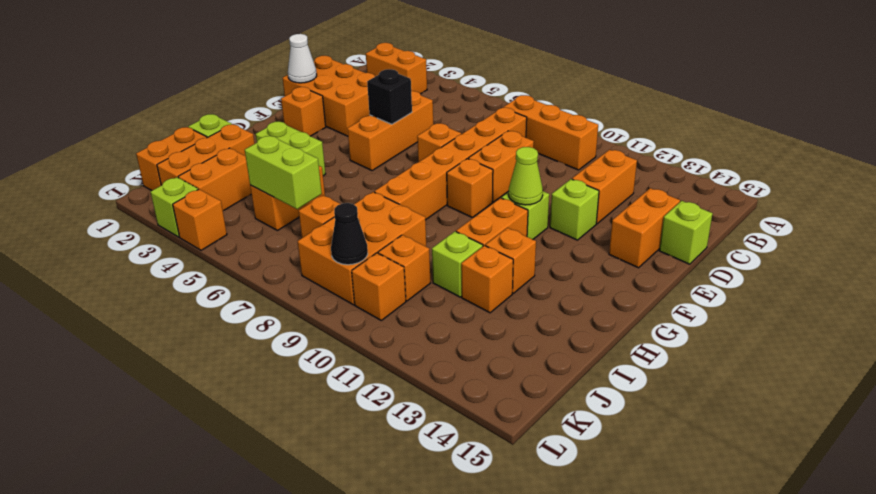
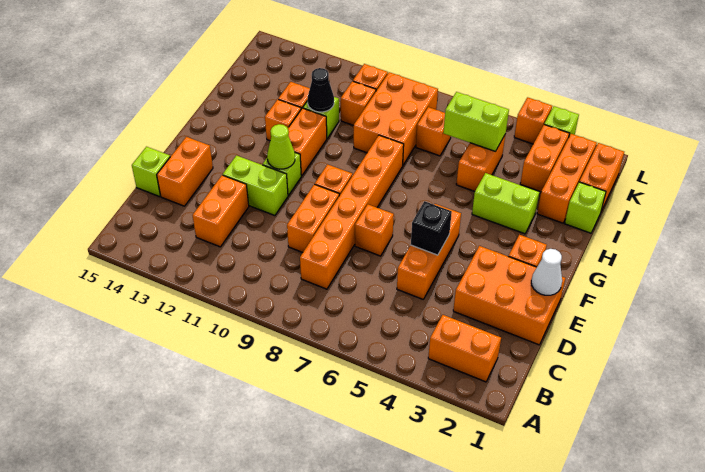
orange 1x3 brick [503,95,598,170] -> none
lime 1x1 brick [550,179,599,240] -> lime 1x2 brick [223,156,288,216]
black 1x1 cone [331,203,368,265] -> black 1x1 cone moved to [308,68,334,112]

